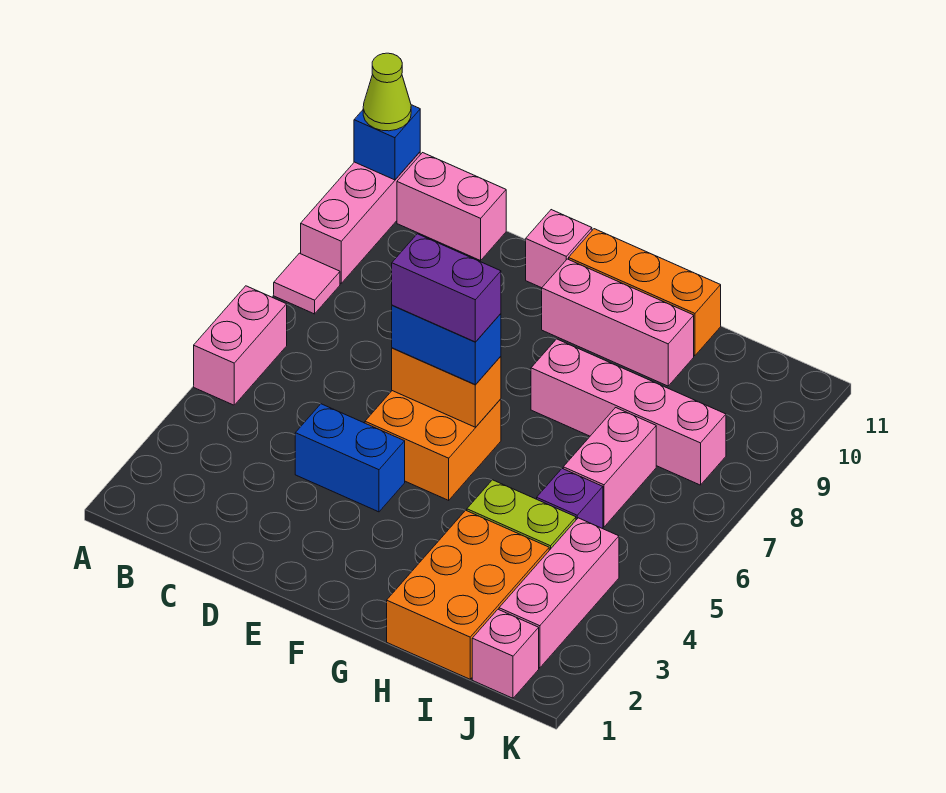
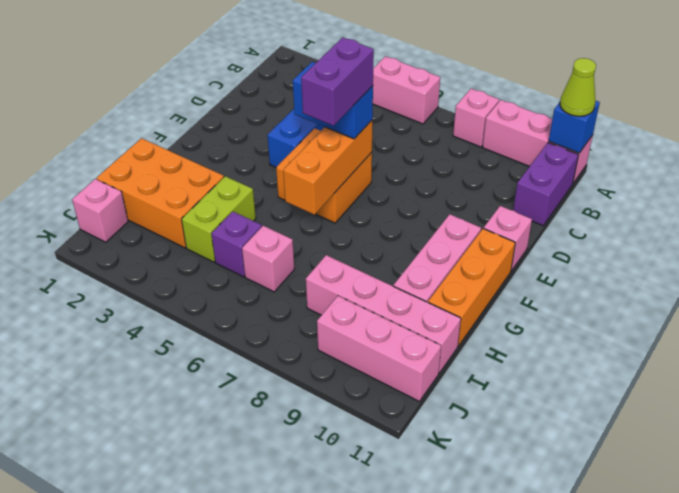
pink 1x1 tile [274,253,340,314] -> pink 1x1 brick [453,89,499,147]
pink 1x2 brick [397,153,506,261] -> purple 1x2 brick [513,143,578,226]
orange 1x2 brick [392,348,501,427] -> orange 1x3 brick [283,121,372,215]
blue 1x2 brick [392,305,501,385] -> blue 1x2 brick turned to [293,62,373,139]
pink 1x4 brick [531,339,726,485] -> pink 1x4 brick turned to [306,255,461,373]
pink 1x2 brick [563,408,656,527] -> pink 1x1 brick [242,226,294,292]
pink 1x3 brick [499,518,619,668] -> pink 1x3 brick moved to [317,296,441,402]

